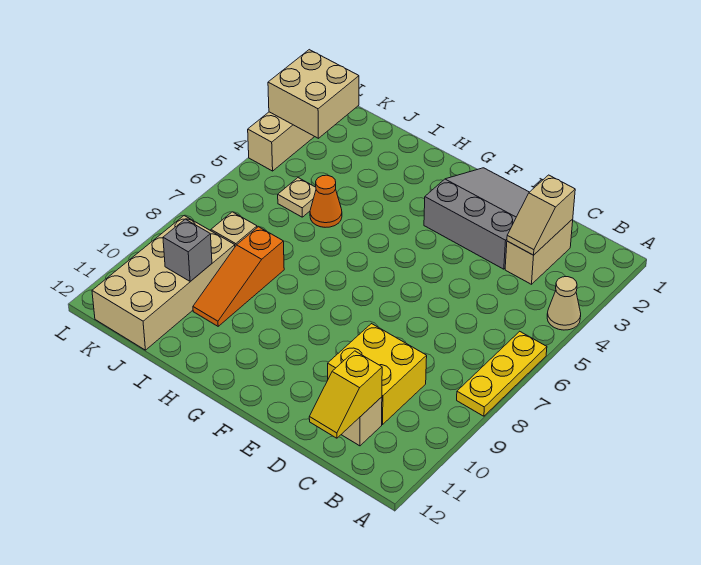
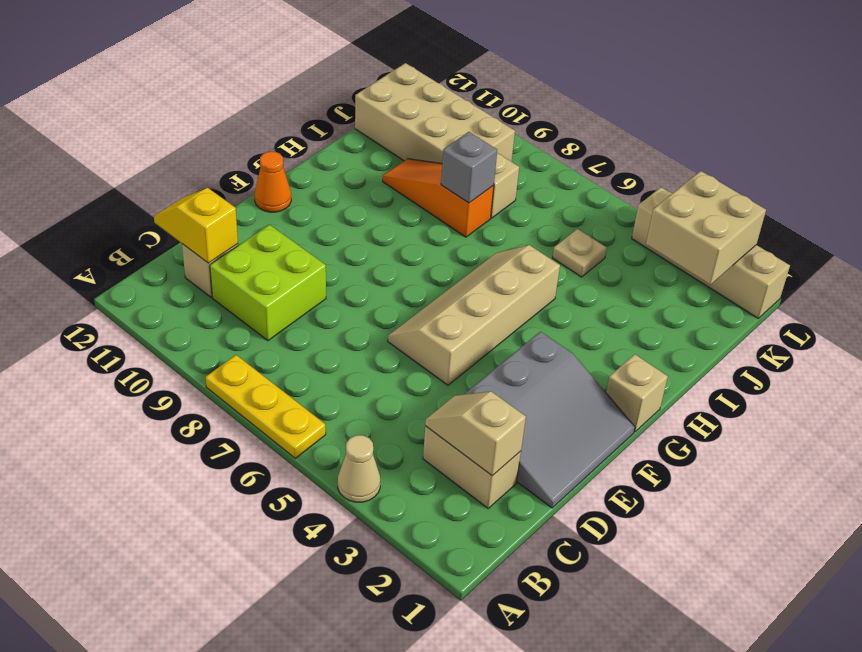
yellow 2x2 brick [328,324,427,425] -> lime 2x2 brick [210,225,326,341]
none -> tan 2x4 slope [388,245,560,385]
none -> tan 1x1 brick [606,354,668,432]
orange 1x1 cone [310,175,342,227] -> orange 1x1 cone moved to [255,152,291,212]
grey 1x1 brick [163,219,212,281] -> grey 1x1 brick moved to [441,132,497,203]

